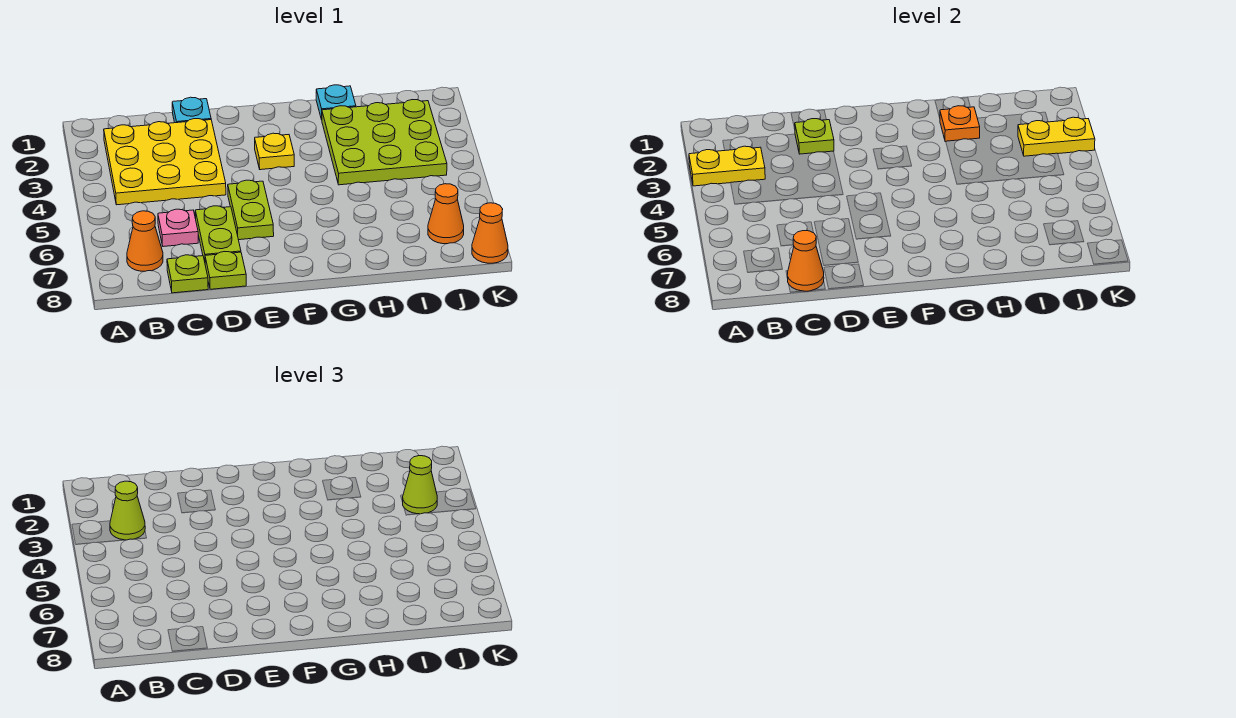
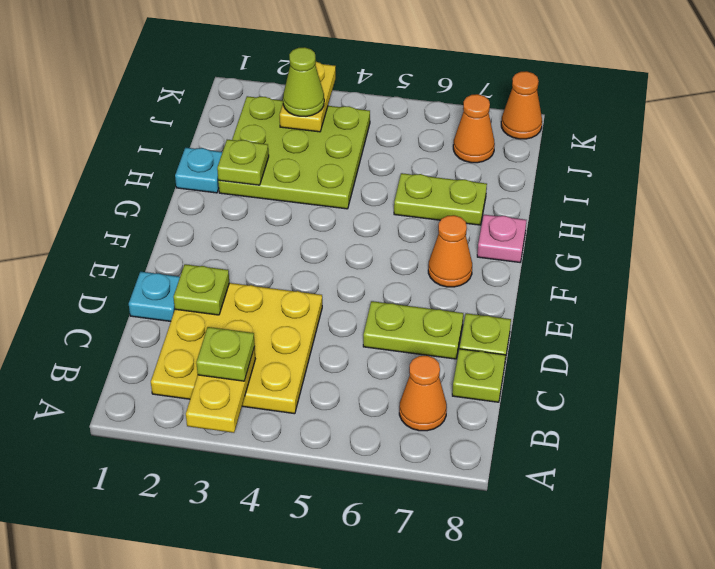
lime 1x1 cone [110,481,145,540] -> lime 1x1 plate [196,327,255,381]
pink 1x1 plate [158,209,198,247] -> pink 1x1 plate moved to [477,215,526,262]
orange 1x1 cone [787,231,824,291] -> orange 1x1 cone moved to [428,215,472,287]
lime 1x2 plate [228,180,274,240] -> lime 1x2 plate moved to [394,173,487,225]
yellow 1x1 plate [255,133,294,170] -> none
orange 1x1 plate [940,106,980,142] -> lime 1x1 plate [217,140,269,185]

